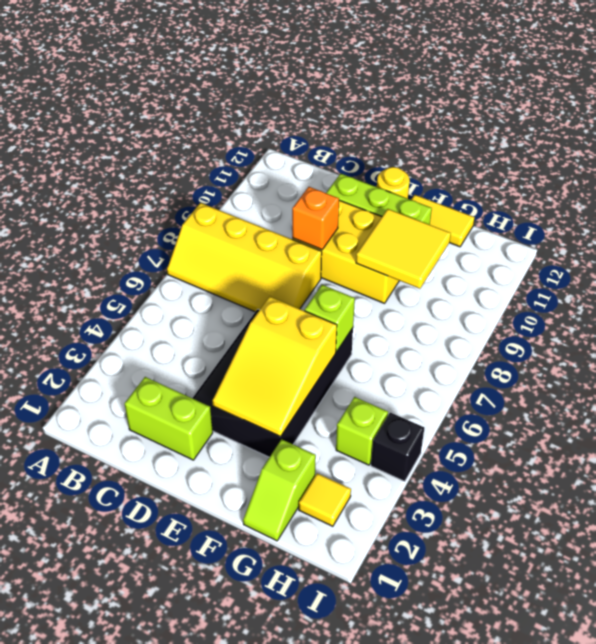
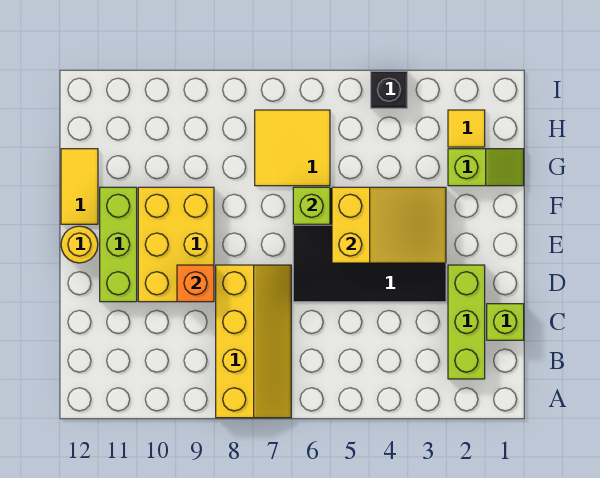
lime 1x2 brick [125,377,213,460] -> lime 1x3 brick [448,265,485,379]
yellow 2x2 tile [356,209,451,289] -> yellow 2x2 tile moved to [255,110,330,186]
lime 1x1 brick [336,397,388,465] -> lime 1x1 brick moved to [487,304,524,340]

